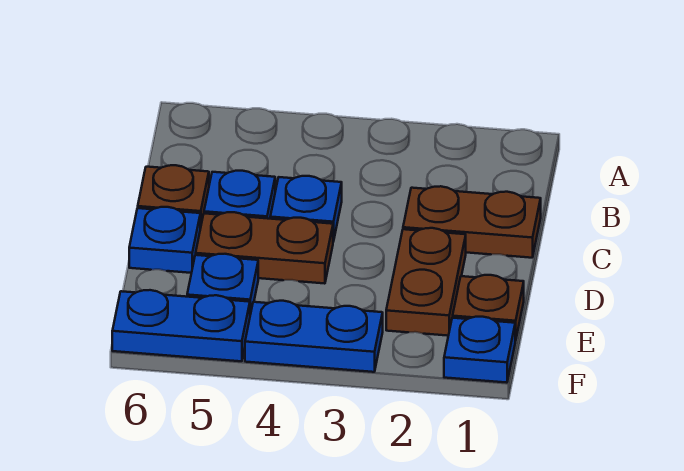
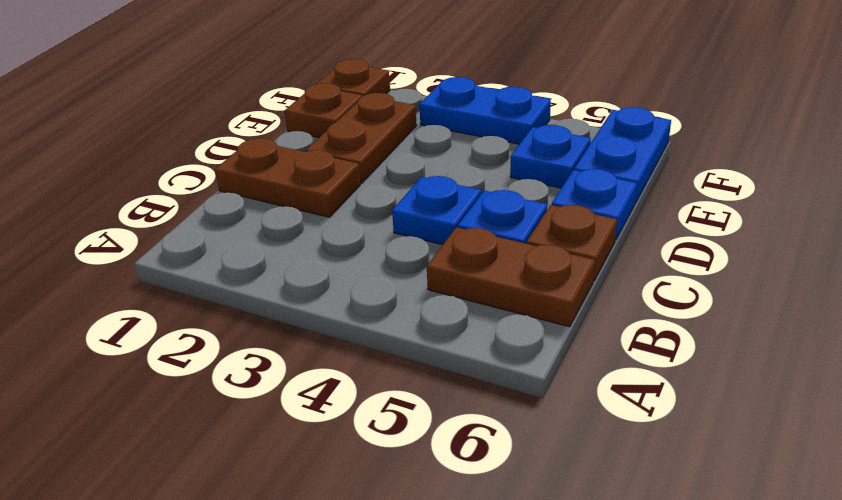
brown 1x2 plate [196,212,333,284] -> brown 1x2 plate moved to [427,227,595,327]
blue 1x1 plate [444,317,515,383] -> brown 1x1 plate [316,59,390,96]
blue 1x2 plate [112,290,250,361] -> blue 1x2 plate turned to [574,107,671,203]

